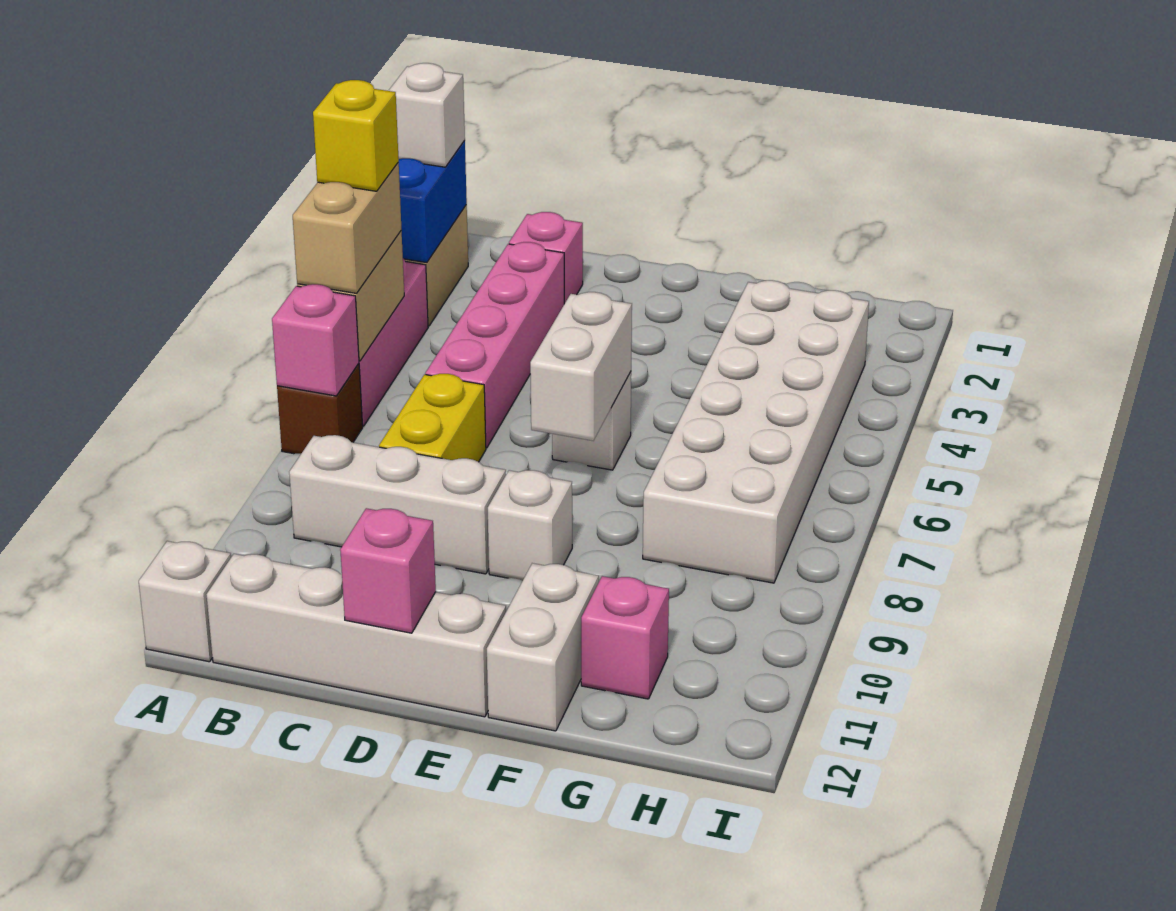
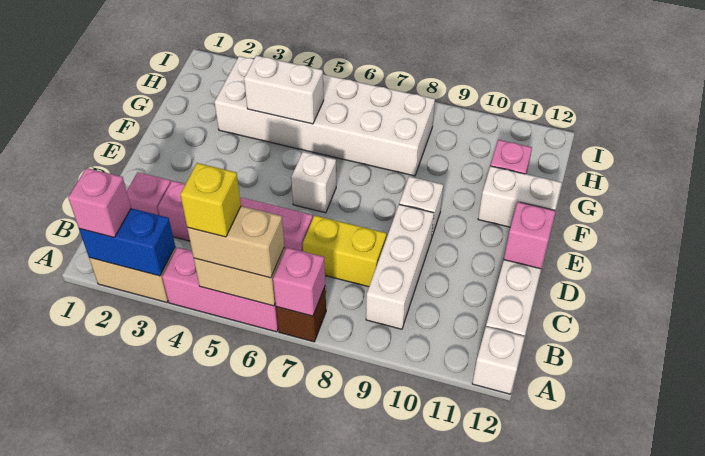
white 1x1 brick [389,63,465,167] -> pink 1x1 brick [68,168,131,237]
white 1x2 brick [530,292,632,441] -> white 1x2 brick moved to [244,56,324,124]

